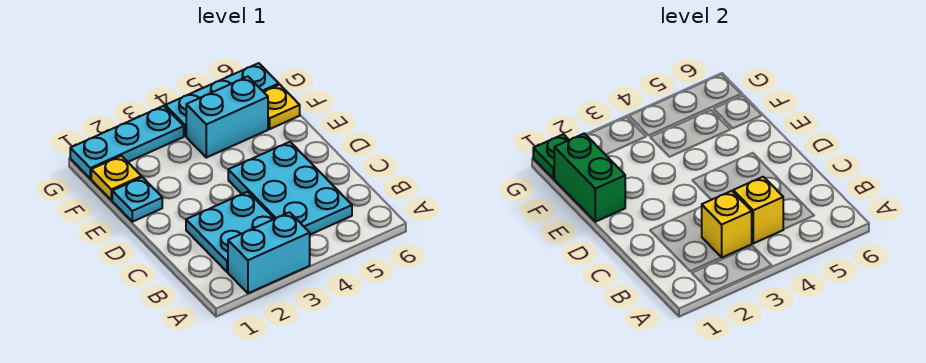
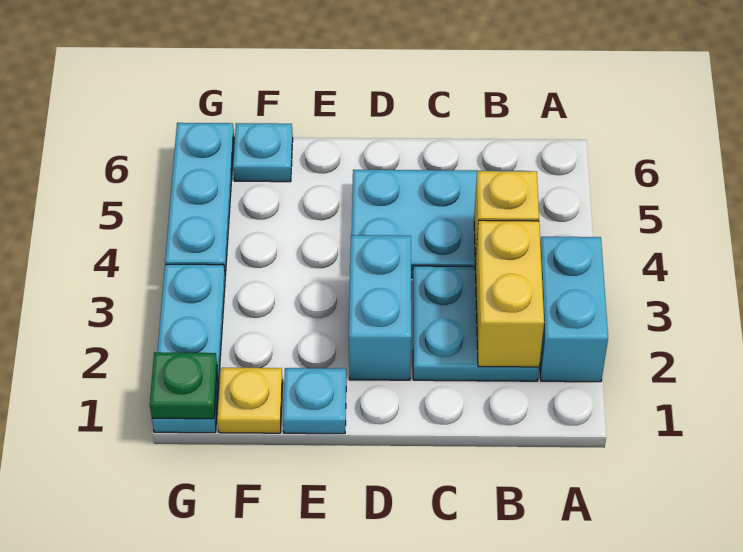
yellow 1x1 brick [702,191,752,257] -> yellow 1x2 brick [475,220,544,367]
green 1x2 brick [554,133,625,222] -> none
cyan 1x2 brick [186,77,268,158] -> cyan 1x2 brick moved to [349,235,411,380]
yellow 1x1 plate [264,85,300,129] -> cyan 1x1 plate [233,123,293,182]

